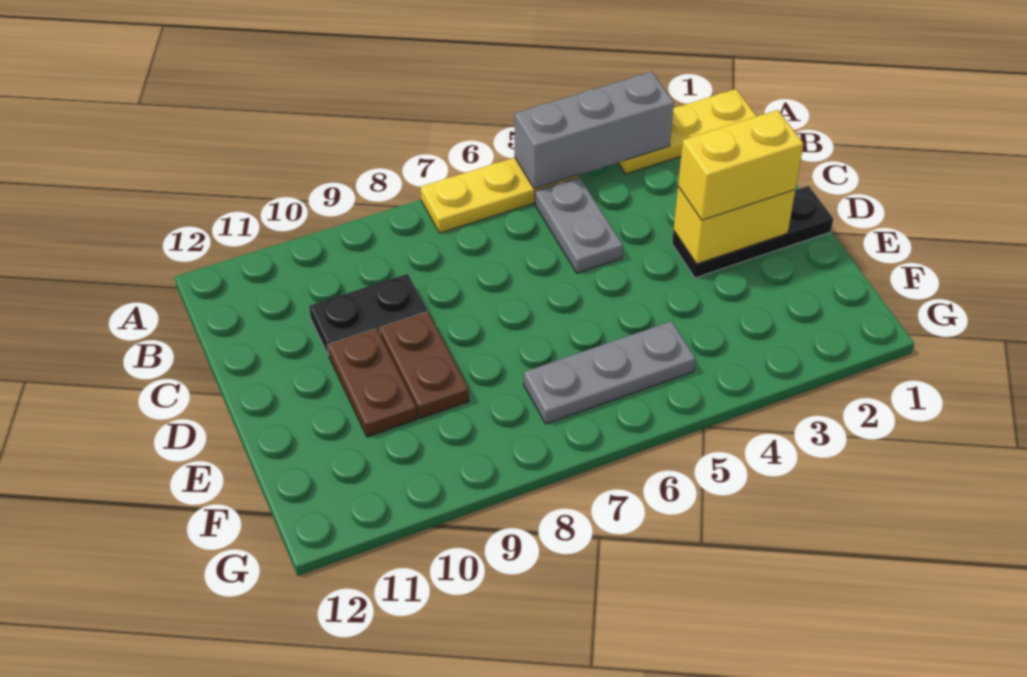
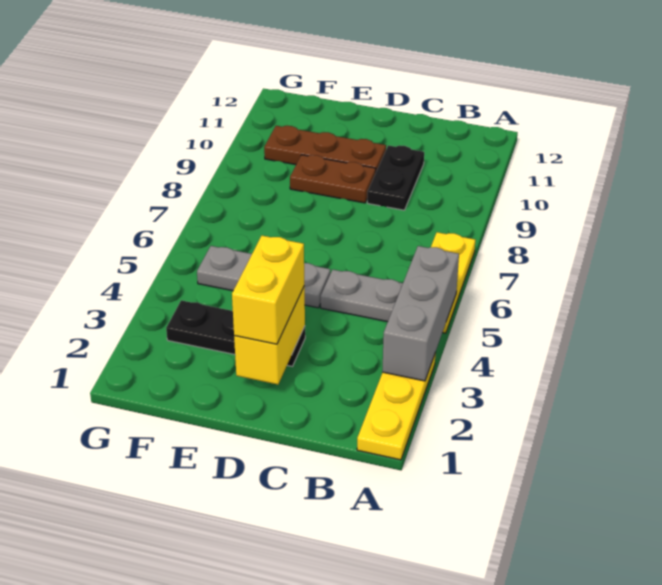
black 1x3 plate [672,186,833,278] -> black 1x3 plate turned to [166,300,305,366]
brown 1x2 plate [328,328,417,437] -> brown 1x3 plate [264,126,386,171]
grey 1x3 plate [524,321,695,424] -> grey 1x3 plate turned to [197,246,330,308]

